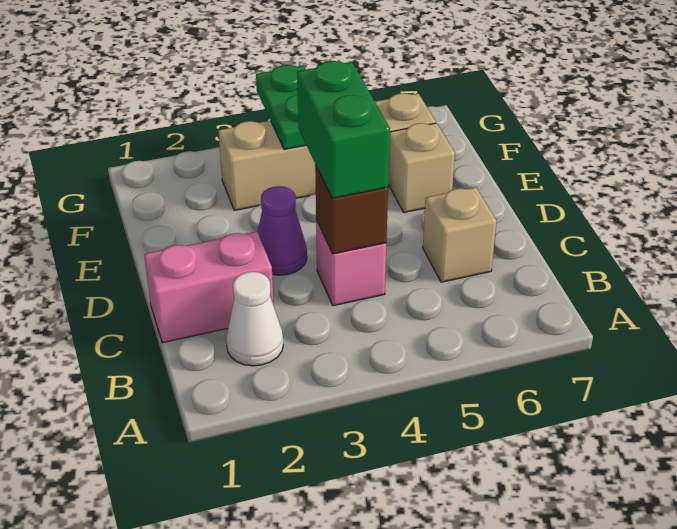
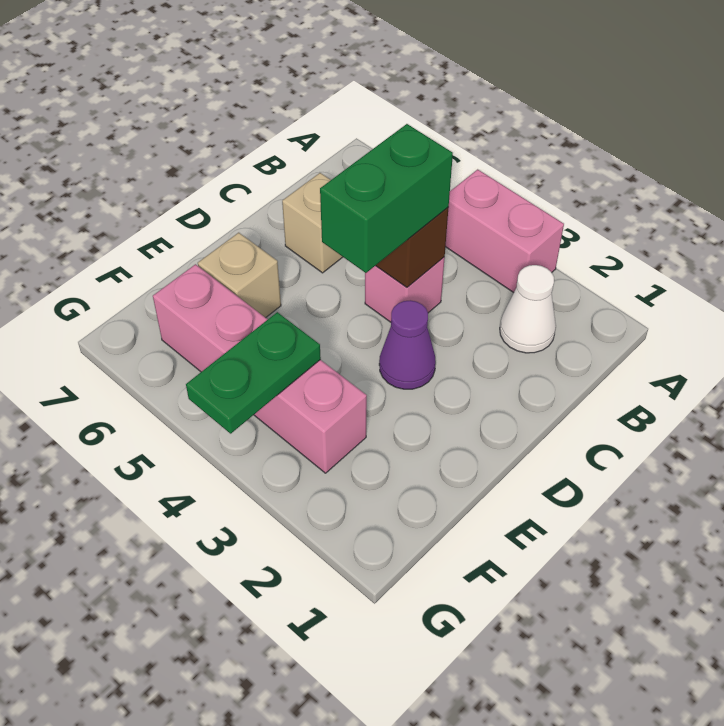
pink 1x2 brick [144,231,274,343] -> pink 1x2 brick moved to [445,169,564,293]
tan 1x4 brick [218,93,436,210] -> pink 1x4 brick [153,264,367,473]

